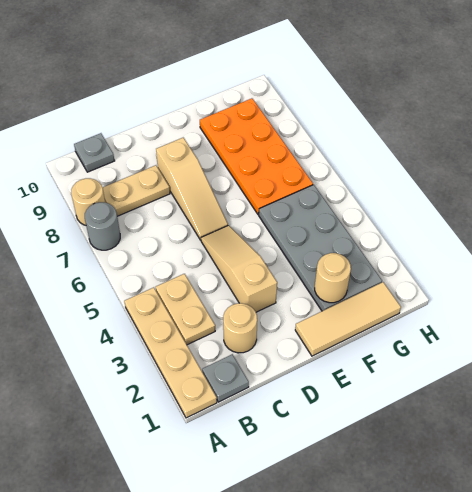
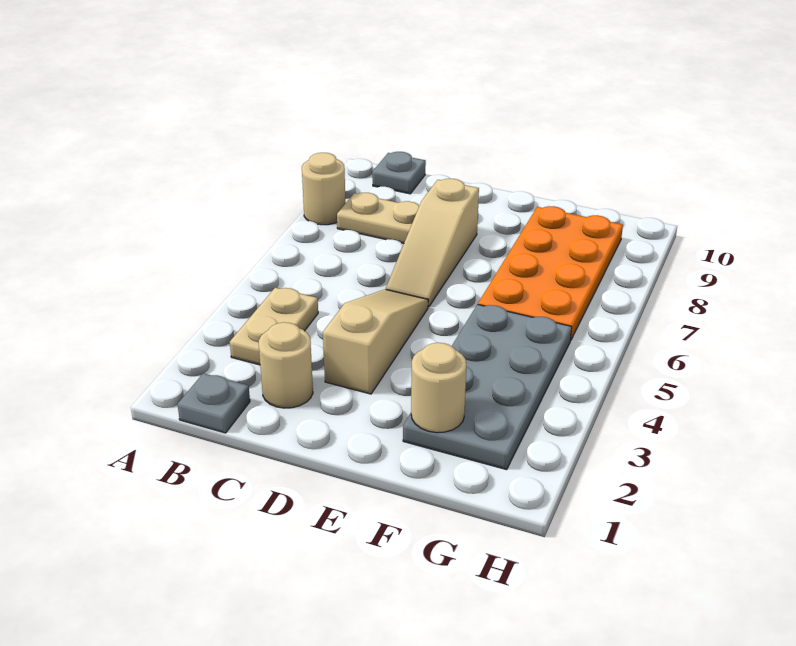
tan 1x4 plate [124,287,217,418] -> none
grey 1x1 round brick [85,202,120,250] -> none
tan 1x3 tile [295,282,401,356] -> none

